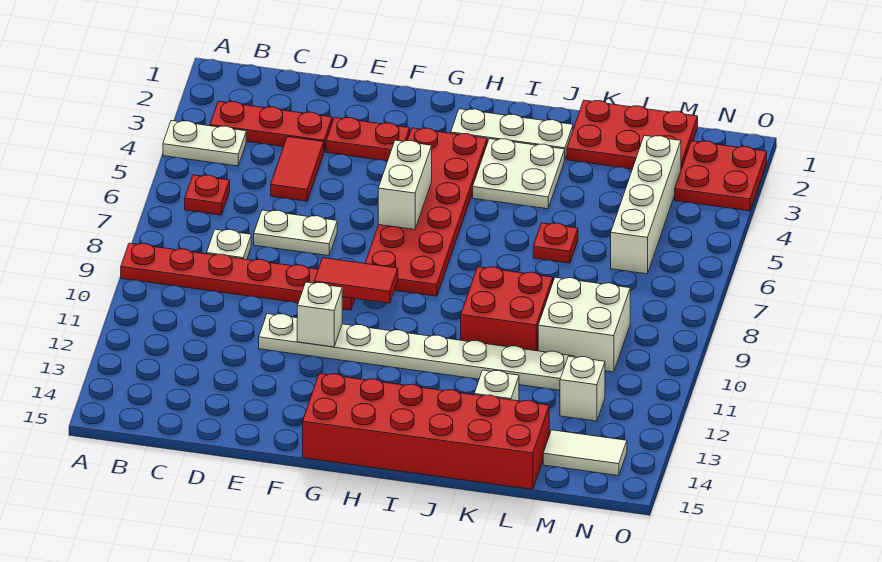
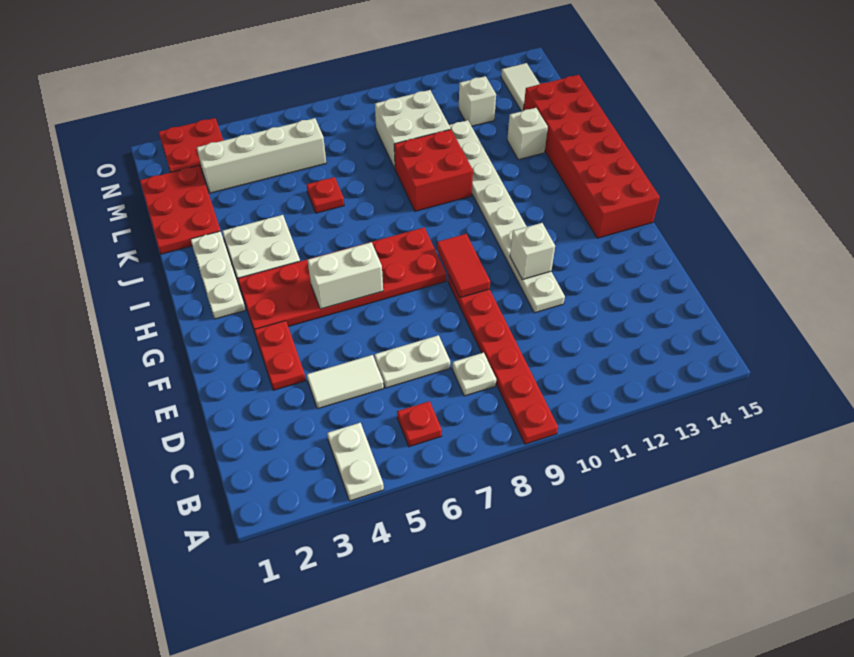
red 1x3 plate [210,101,332,151] -> none
red 1x2 tile [271,137,324,201] -> white 1x2 tile [307,355,384,409]
white 1x2 plate [254,210,337,256] -> white 1x2 plate turned to [374,335,450,388]

